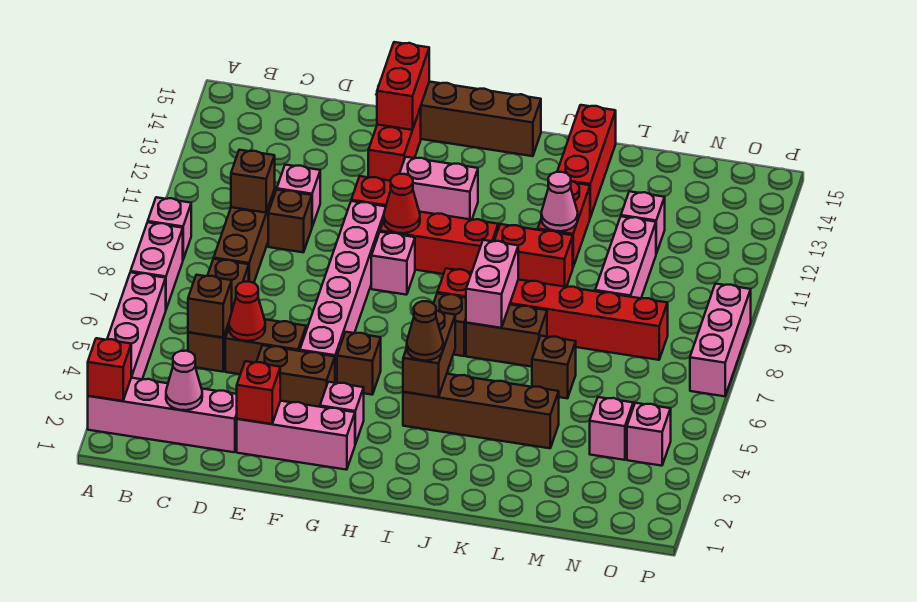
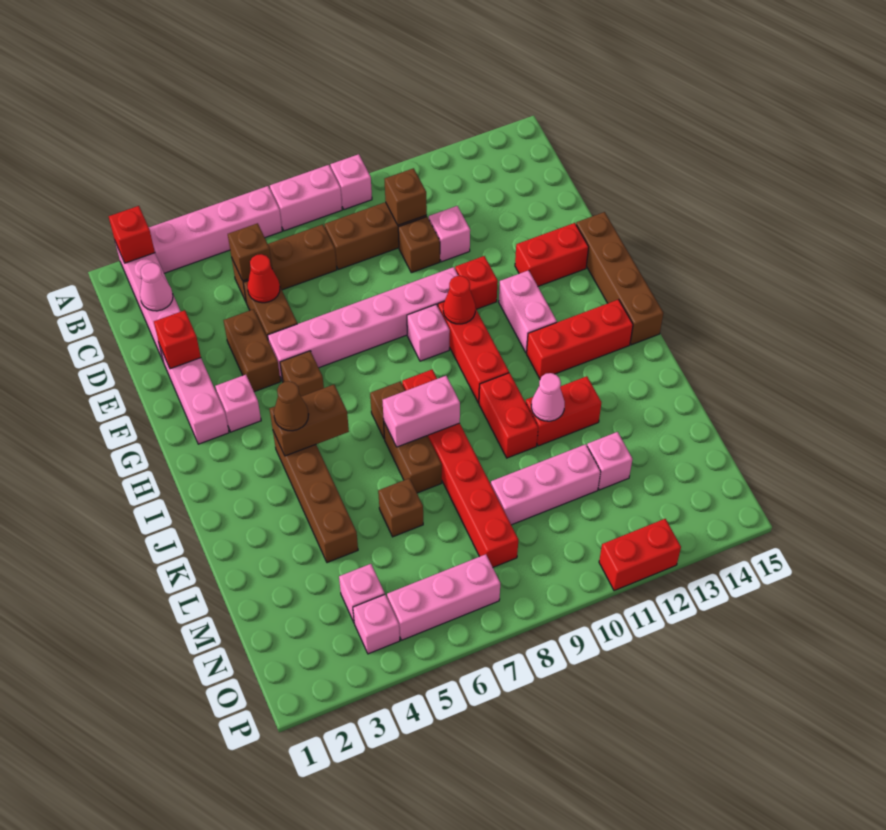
red 1x2 brick [377,42,429,130] -> red 1x2 brick moved to [599,519,681,591]
red 1x3 brick [557,105,616,217] -> red 1x3 brick moved to [527,299,633,379]
pink 1x3 brick [690,284,751,396] -> pink 1x3 brick moved to [387,554,500,640]

